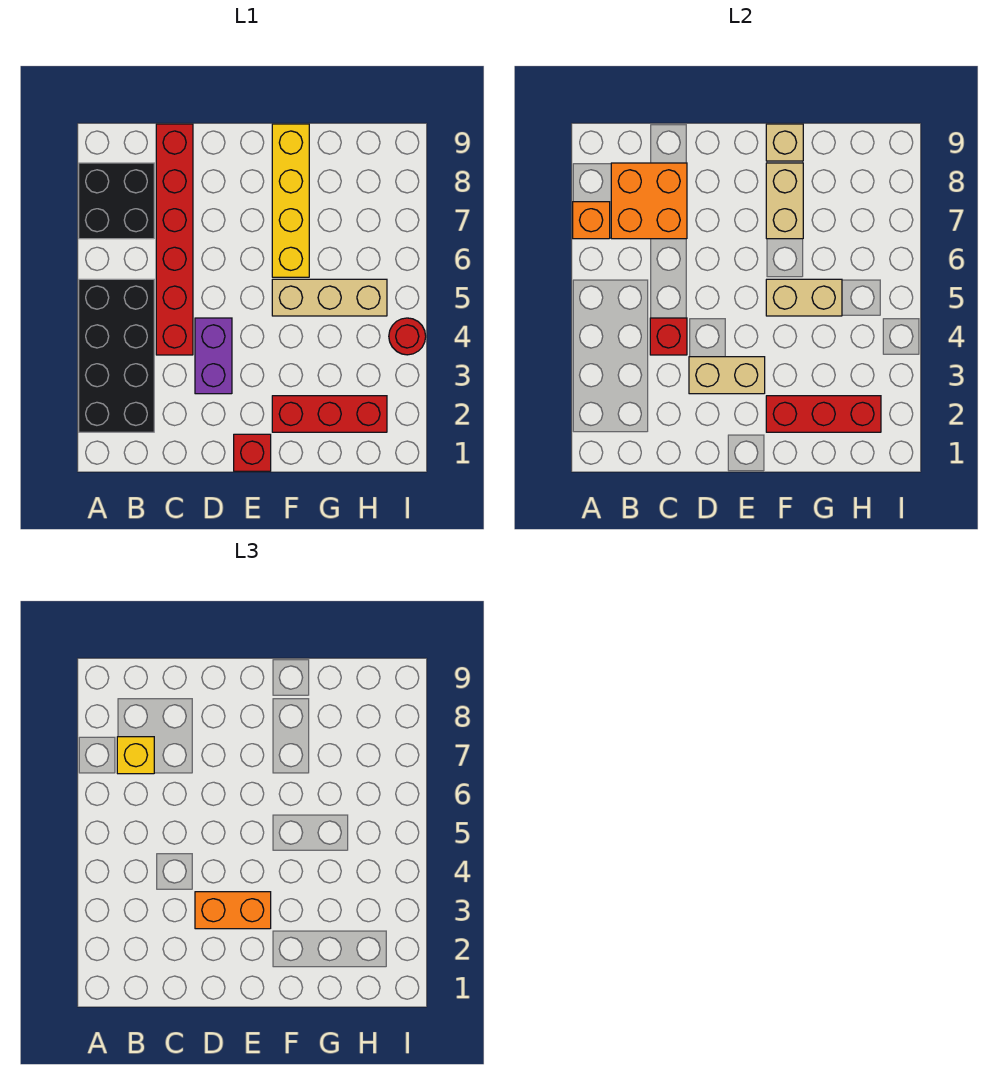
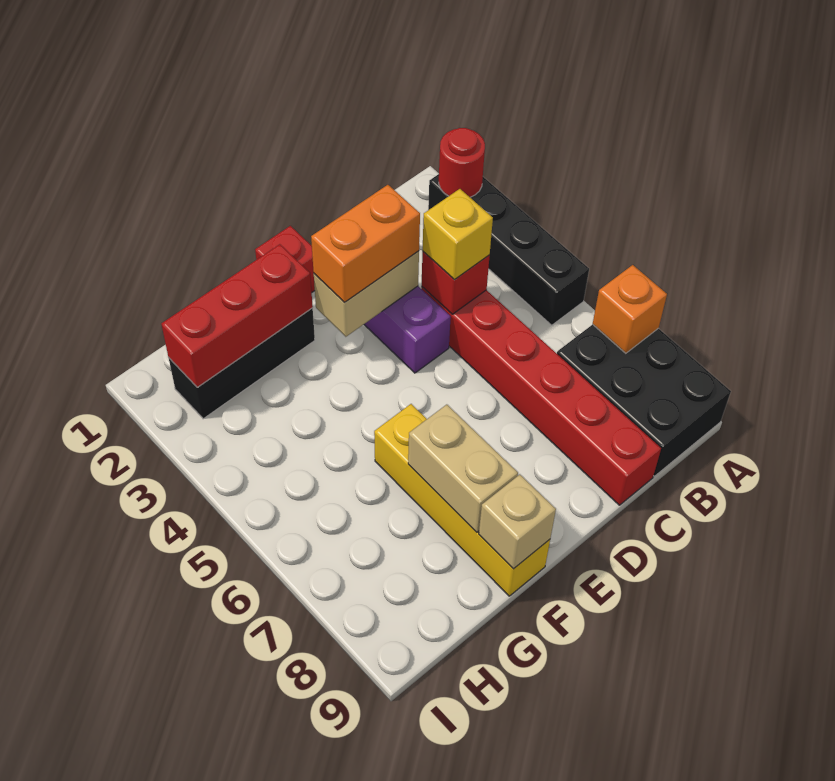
black 2x4 brick [79,279,154,432] -> black 1x4 brick [428,174,589,325]
black 2x2 brick [79,163,154,239] -> black 2x3 brick [557,324,731,476]
orange 2x2 brick [611,163,687,239] -> none
yellow 1x1 brick [117,737,154,774] -> yellow 1x1 brick moved to [423,189,493,280]
red 1x3 brick [272,396,387,432] -> black 1x3 brick [169,308,315,419]
tan 1x3 brick [272,279,387,316] -> none
tan 1x2 brick [766,279,842,316] -> none
red 1x1 round brick [389,318,426,355] -> red 1x1 round brick moved to [439,128,485,197]

